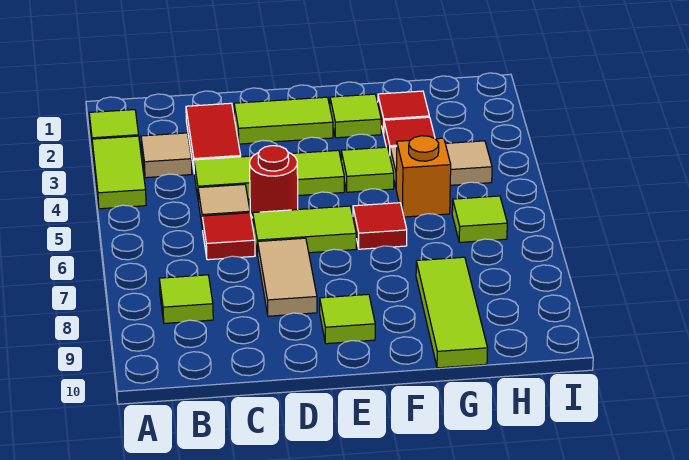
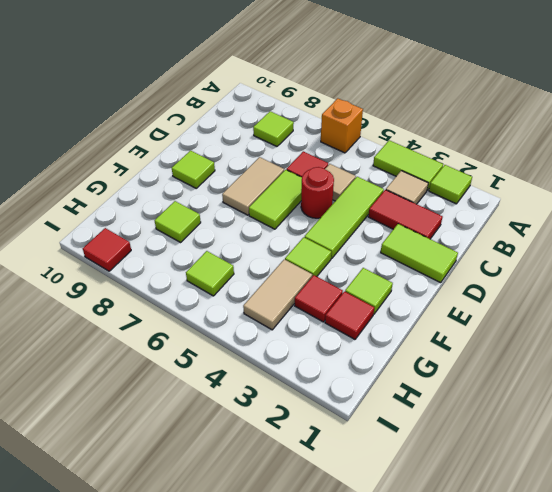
lime 1x2 tile [234,97,333,144] -> lime 1x2 tile turned to [381,224,458,283]
tan 1x2 tile [258,238,317,316] -> tan 1x2 tile turned to [222,157,284,215]
red 1x1 tile [353,203,407,249] -> red 1x1 tile moved to [83,228,131,271]
orange 1x1 brick [396,136,451,217] -> orange 1x1 brick moved to [321,98,363,153]
lime 1x3 tile [416,257,488,368] -> lime 1x1 tile [155,201,201,242]

